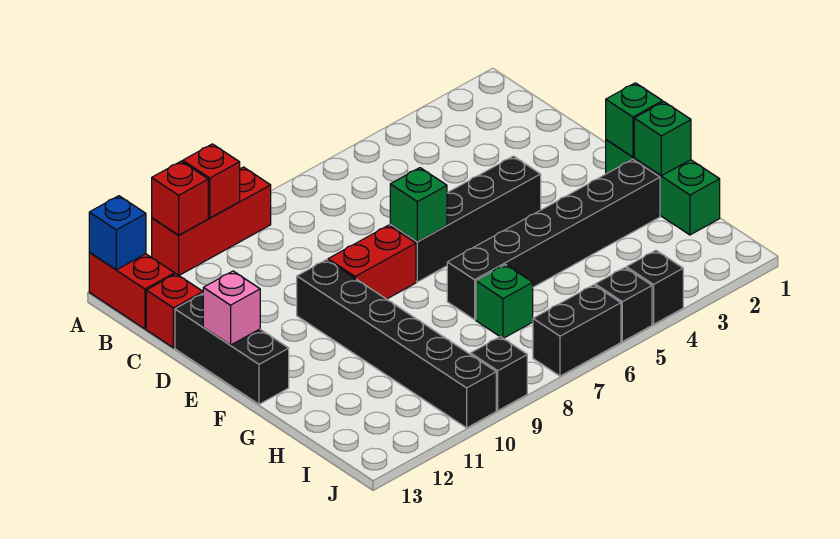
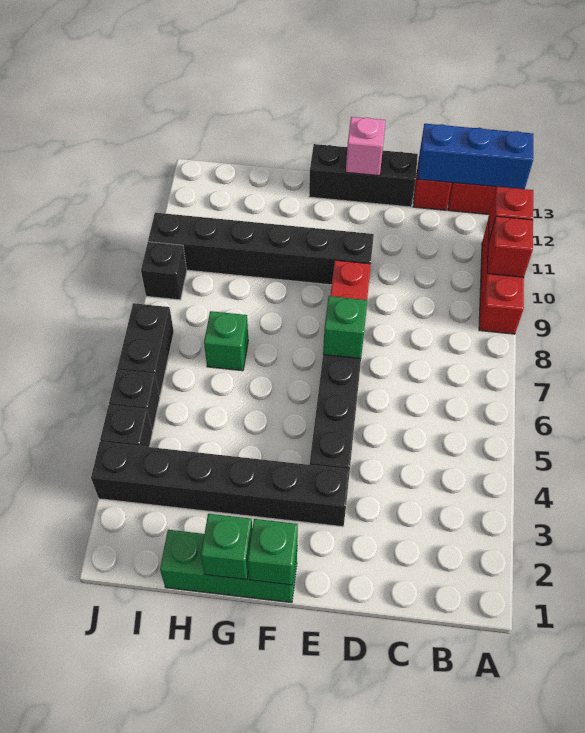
blue 1x1 brick [89,196,146,270] -> blue 1x3 brick [418,124,533,189]
black 1x6 brick [447,159,660,320] -> black 1x6 brick turned to [91,442,350,527]

